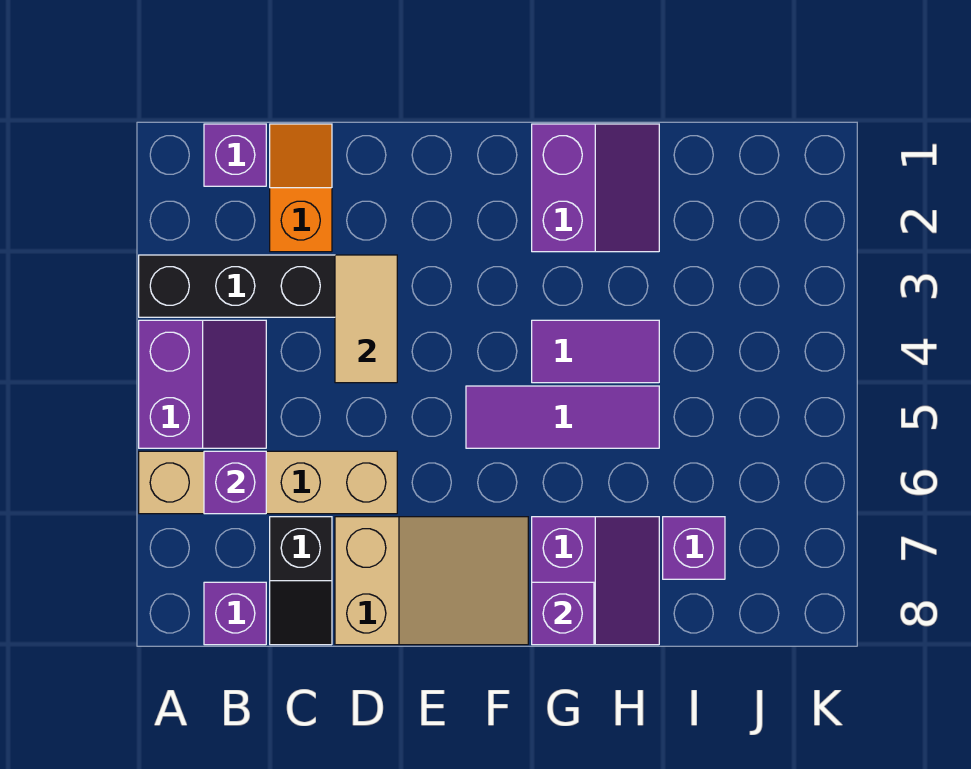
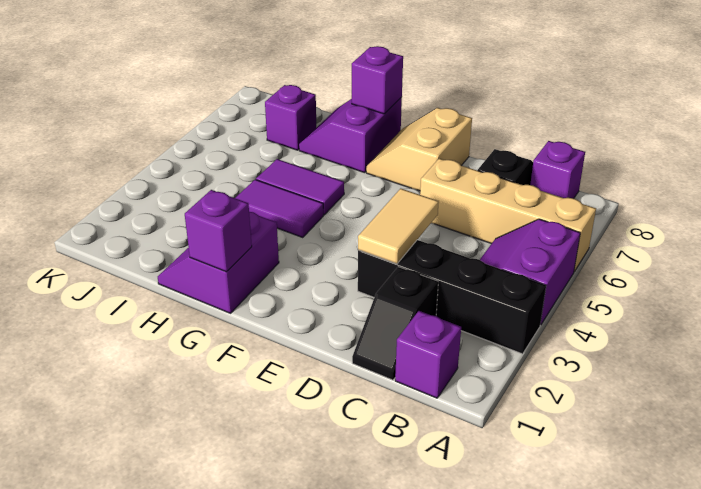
purple 1x1 brick [204,451,266,514] -> purple 1x1 brick moved to [185,190,252,272]
orange 1x2 slope [270,124,332,252] -> black 1x2 slope [352,267,438,380]
tan 2x3 slope [335,517,528,645] -> tan 2x2 slope [366,108,472,191]
purple 1x3 tile [466,386,659,448] -> purple 1x2 tile [256,159,344,215]

